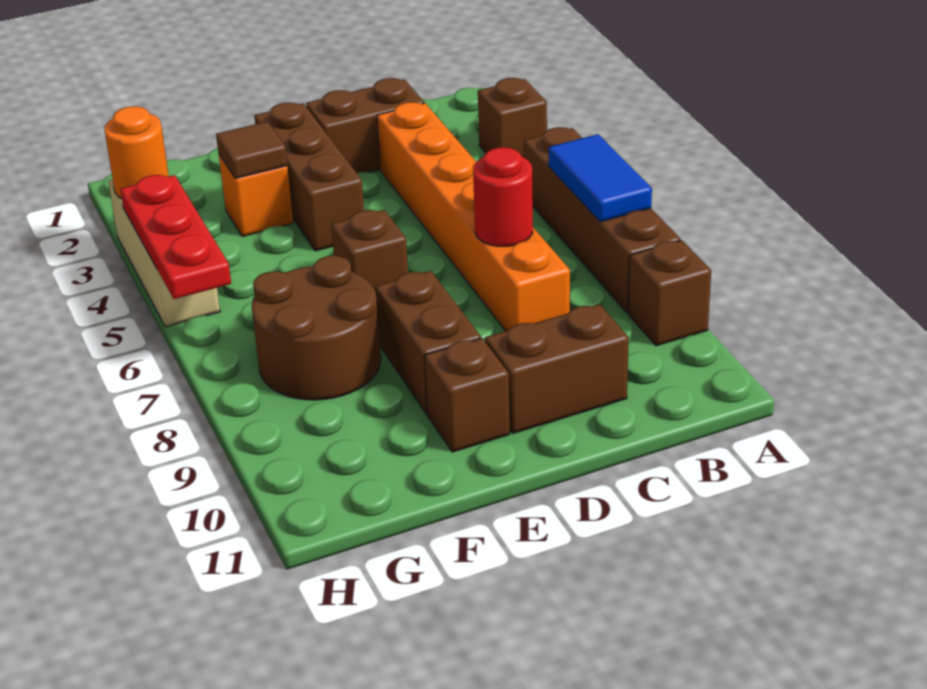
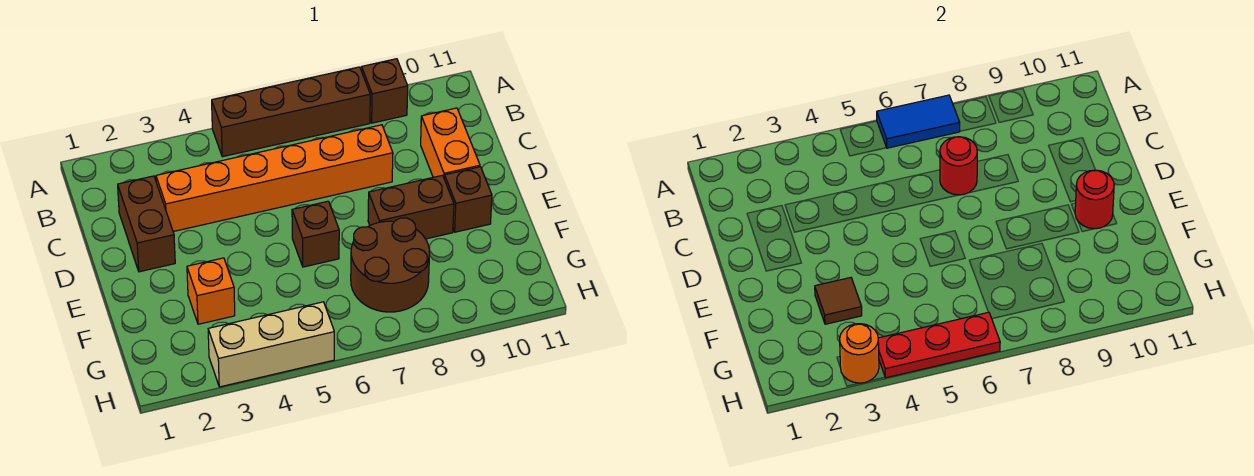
brown 1x1 brick [478,78,547,157] -> none
brown 1x2 brick [485,304,629,433] -> orange 1x2 brick [421,108,480,178]
brown 1x3 brick [254,102,364,251] -> none
none -> red 1x1 round brick [1075,170,1114,229]

